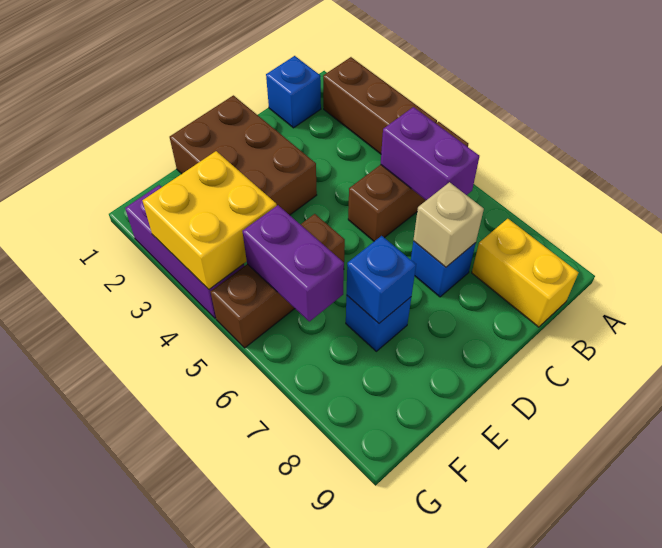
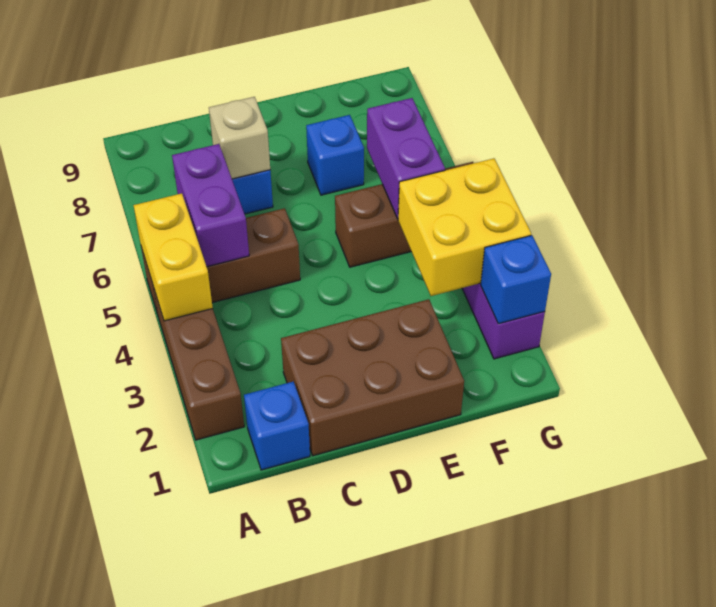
yellow 1x2 brick [472,219,579,327] -> yellow 1x2 brick moved to [133,193,213,321]
brown 2x3 brick [170,95,317,215] -> brown 2x3 brick turned to [281,299,464,456]
blue 1x1 brick [346,236,416,323] -> blue 1x1 brick moved to [481,235,551,324]

